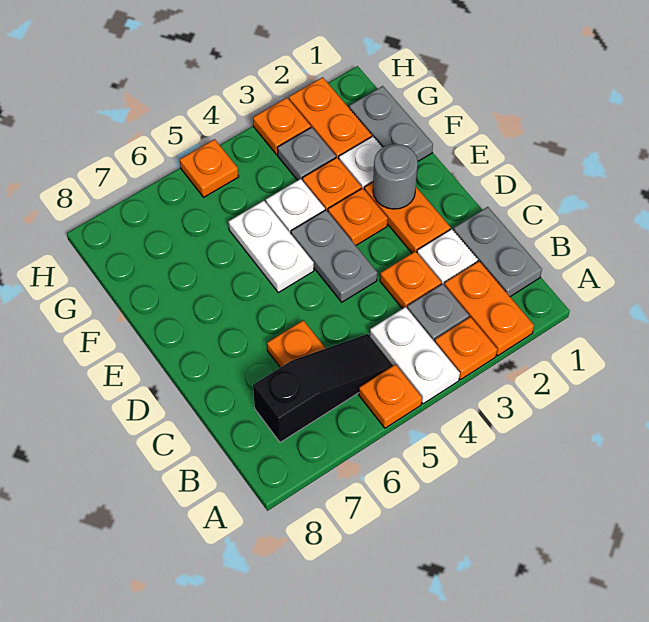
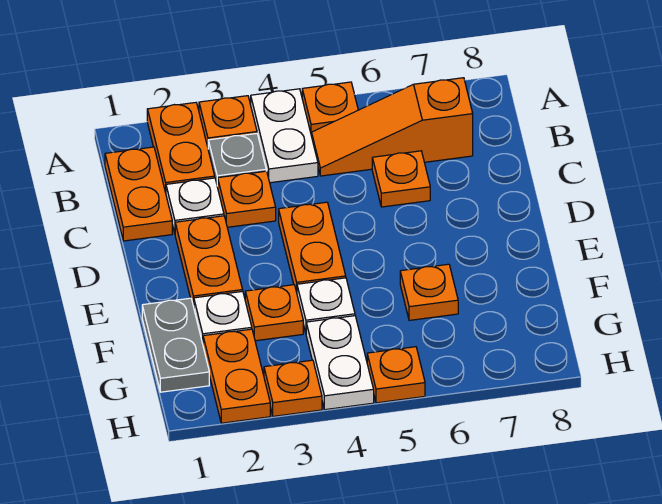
grey 1x2 plate [453,207,542,297] -> orange 1x2 plate [105,147,172,241]
black 1x3 slope [253,334,393,442] -> orange 1x3 slope [312,78,473,176]
grey 1x2 plate [291,210,377,302] -> orange 1x2 plate [279,202,346,292]
grey 1x1 round brick [373,144,418,209] -> none
orange 1x1 plate [328,188,388,245] -> orange 1x1 plate moved to [400,264,458,320]
white 1x2 plate [228,201,314,292] -> white 1x2 plate moved to [306,316,374,410]
grey 1x1 plate [277,127,336,181] -> none

